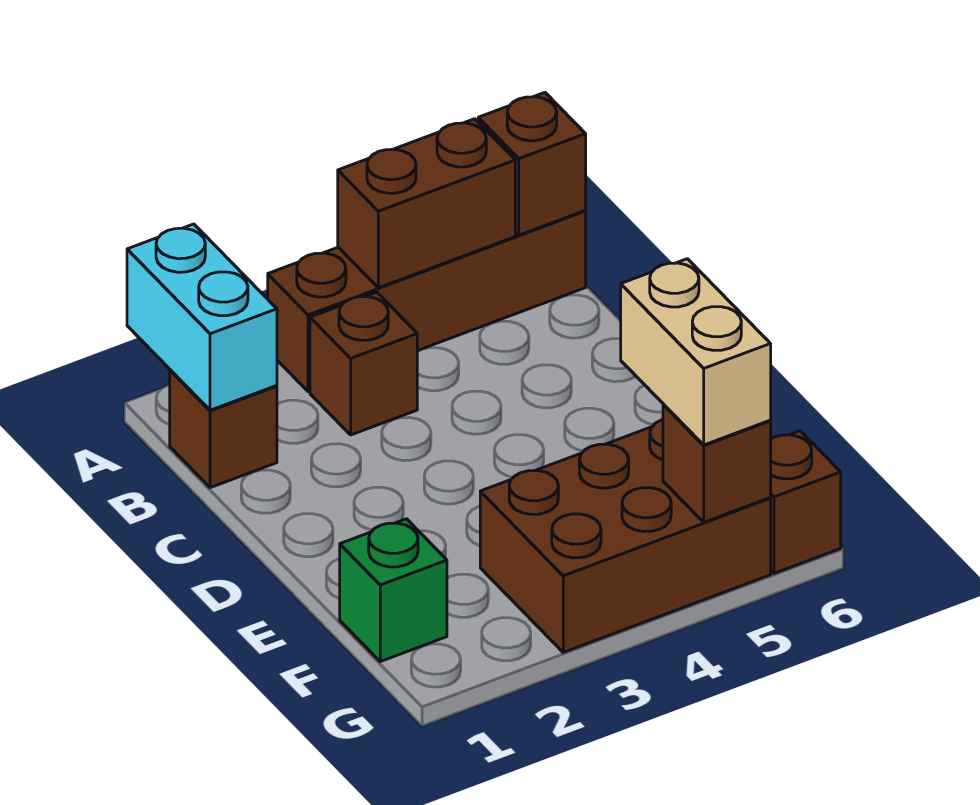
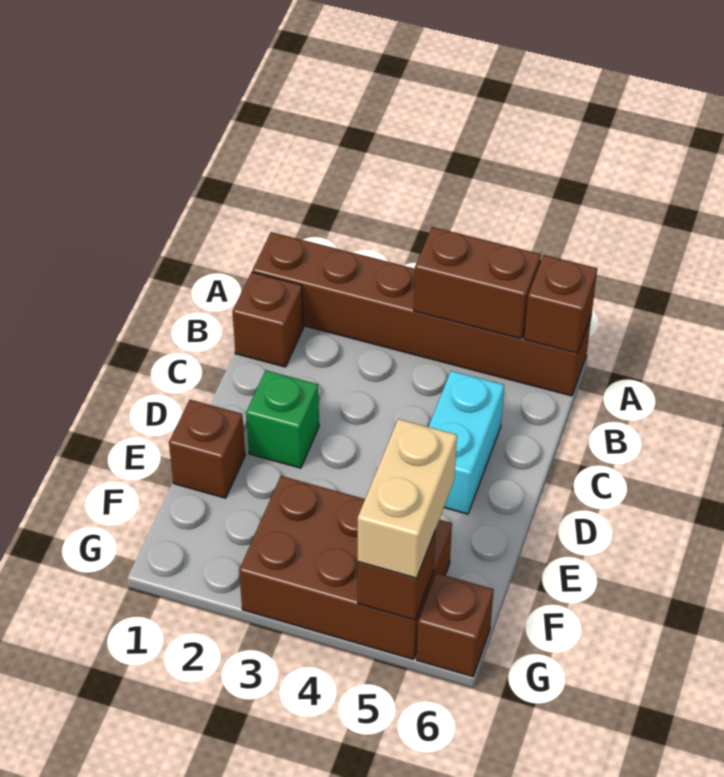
cyan 1x2 brick [127,224,277,410] -> cyan 1x2 brick moved to [429,371,504,514]
brown 1x4 brick [268,211,586,392] -> brown 1x6 brick [252,232,592,396]
brown 1x1 brick [310,292,417,435] -> brown 1x1 brick moved to [169,400,245,498]
green 1x1 brick [340,519,447,662] -> green 1x1 brick moved to [246,370,319,468]

